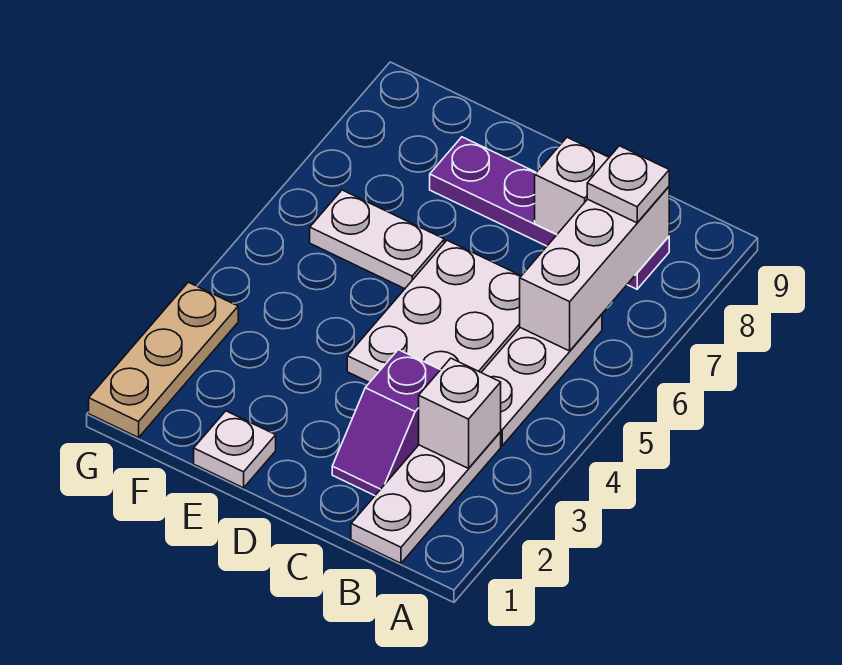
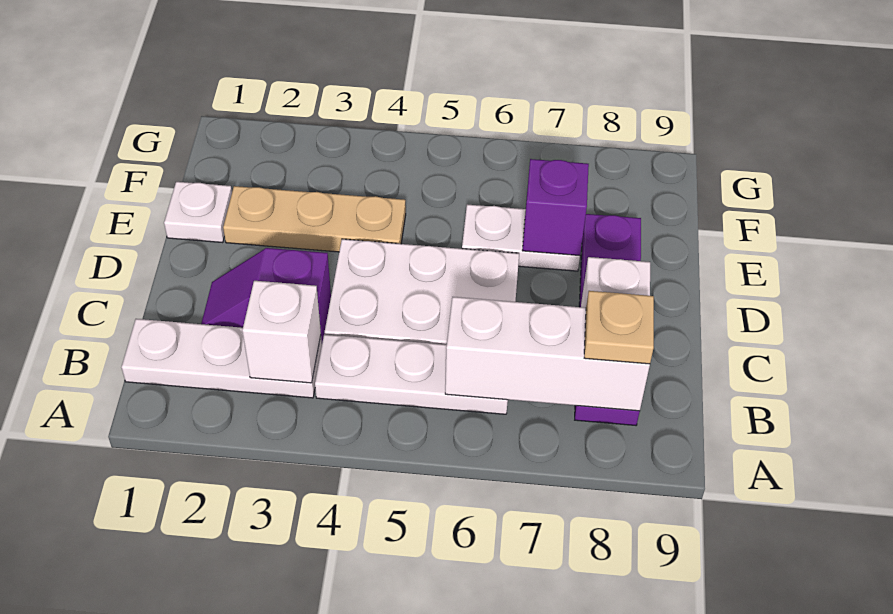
white 1x1 plate [587,146,669,223] -> tan 1x1 plate [584,291,654,364]
white 1x2 plate [310,190,444,289] -> white 1x2 plate turned to [462,204,580,271]
none -> purple 1x1 brick [522,159,589,256]
tan 1x3 plate [89,282,238,438] -> tan 1x3 plate moved to [223,186,406,252]

